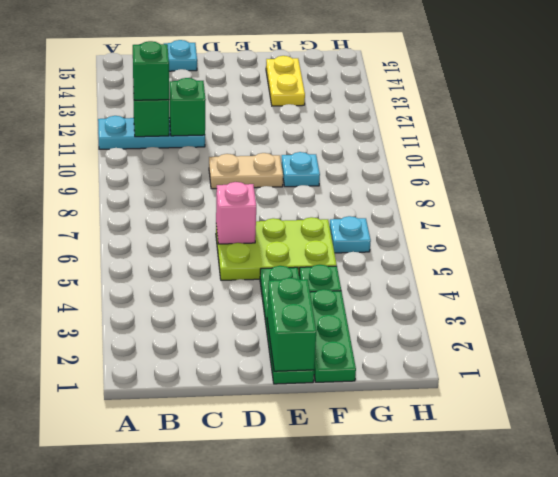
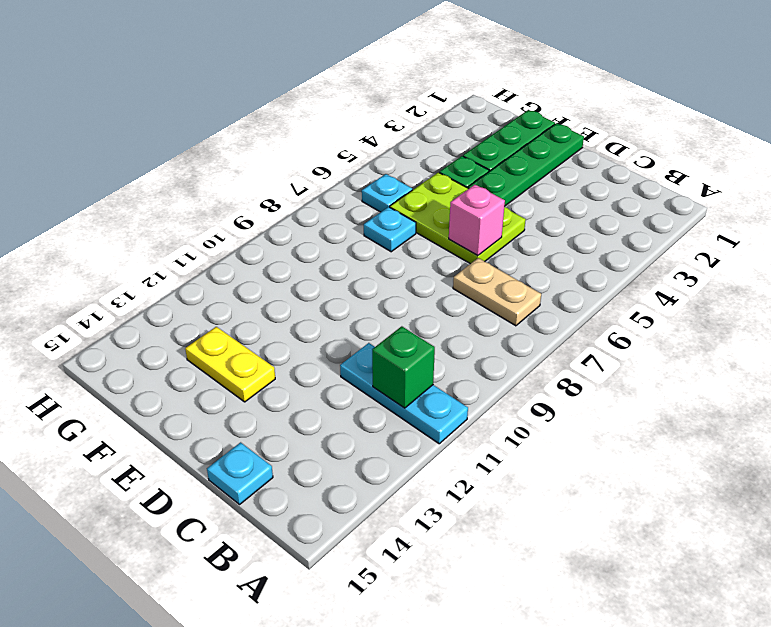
green 1x1 brick [133,41,169,100] -> none
green 1x1 brick [169,78,206,136] -> none
tan 1x2 plate [209,153,283,189] -> tan 1x2 plate moved to [453,258,541,326]
green 1x2 brick [267,278,316,371] -> none
cyan 1x1 plate [281,152,320,187] -> cyan 1x1 plate moved to [364,207,416,252]
yellow 1x2 plate [266,56,305,106] -> yellow 1x2 plate turned to [185,327,275,402]

